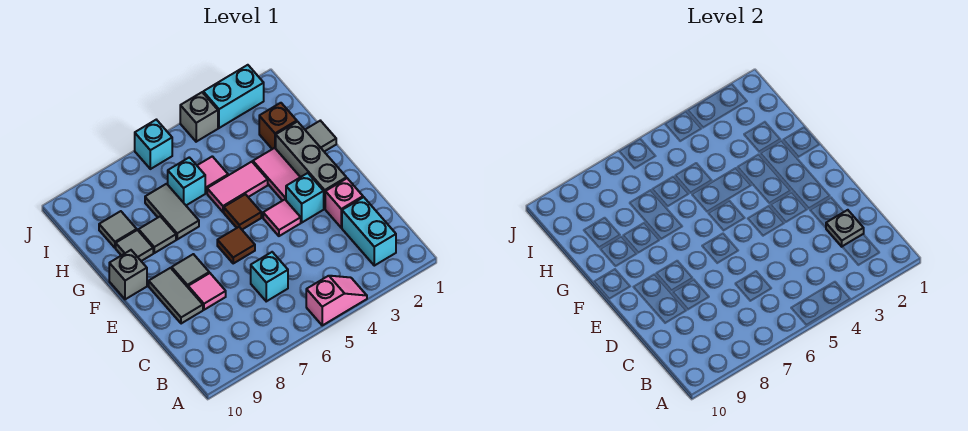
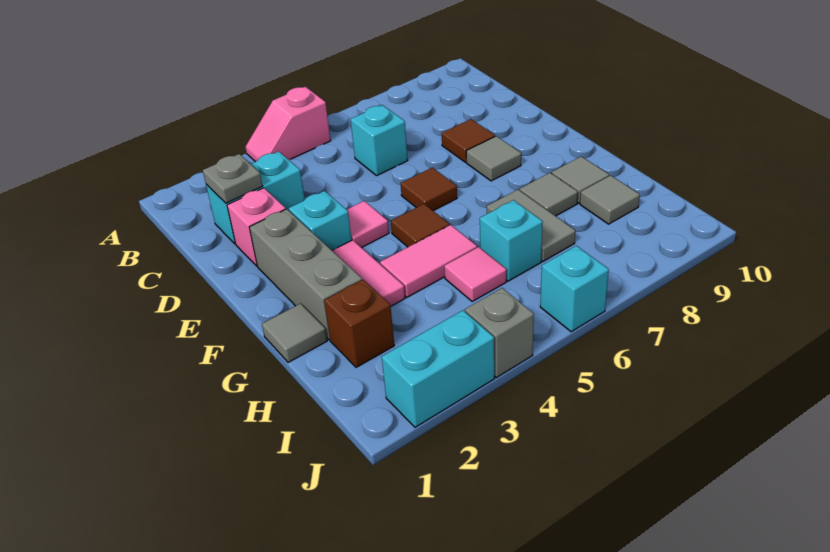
cyan 1x2 brick [342,197,396,266] -> cyan 1x2 brick turned to [206,151,305,244]
pink 1x1 tile [188,273,226,310] -> brown 1x1 tile [442,119,495,162]
grey 1x2 tile [149,268,203,324] -> none
grey 1x1 brick [109,250,147,299] -> none

